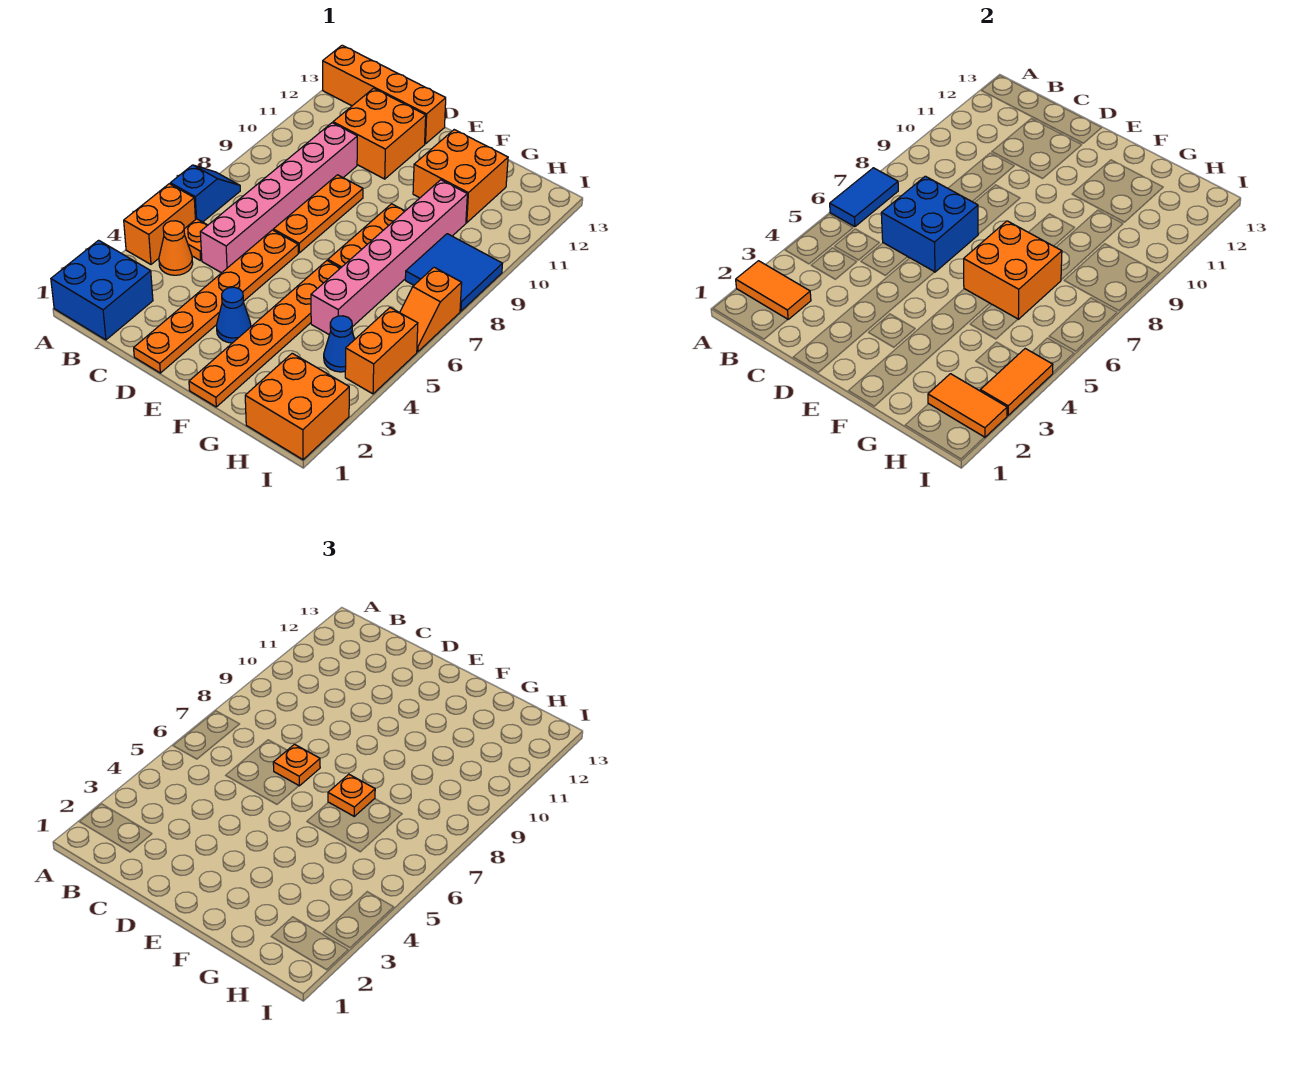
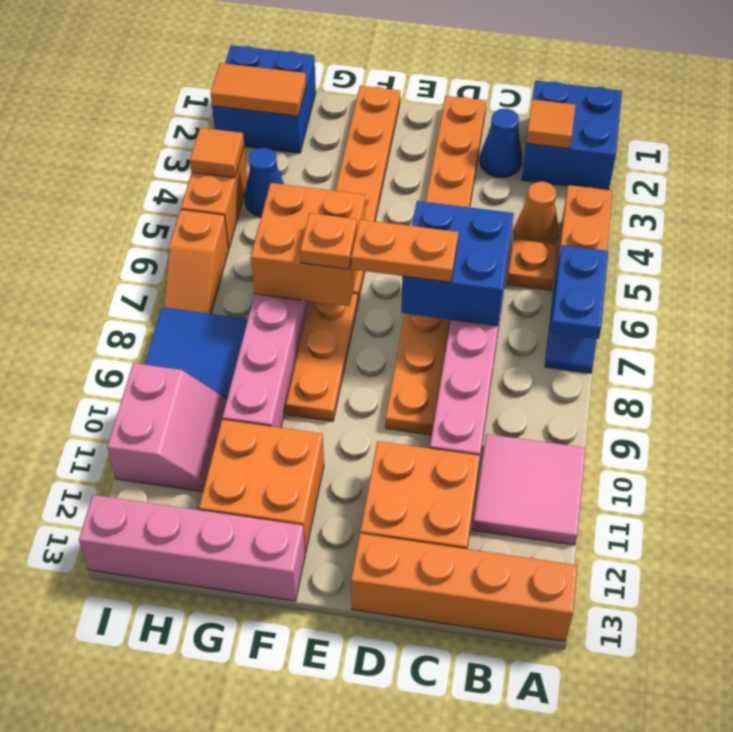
orange 1x2 tile [736,261,811,319] -> orange 1x1 tile [526,99,576,148]
blue 1x2 tile [830,168,898,227] -> blue 1x2 plate [551,245,608,339]
none -> pink 2x2 tile [473,434,586,545]
orange 1x1 plate [273,744,320,786] -> orange 1x2 plate [351,220,458,282]
blue 1x1 cone [216,287,251,343] -> blue 1x1 cone moved to [480,108,522,177]
none -> pink 1x4 brick [79,495,305,601]
orange 2x2 brick [245,353,349,460] -> blue 2x2 brick [212,45,316,153]
none -> pink 2x2 slope [107,363,227,492]
orange 1x2 tile [980,349,1053,415] -> orange 1x1 tile [190,128,244,178]
orange 1x2 slope [400,267,462,352] -> orange 1x2 slope turned to [164,209,229,314]

